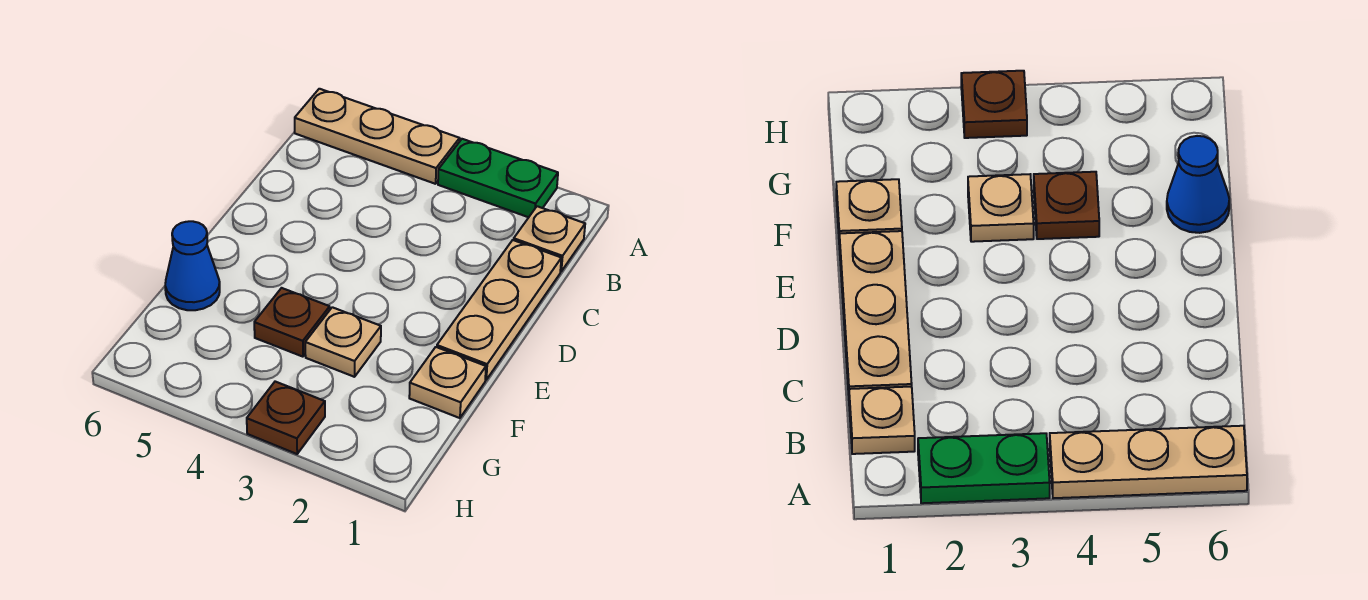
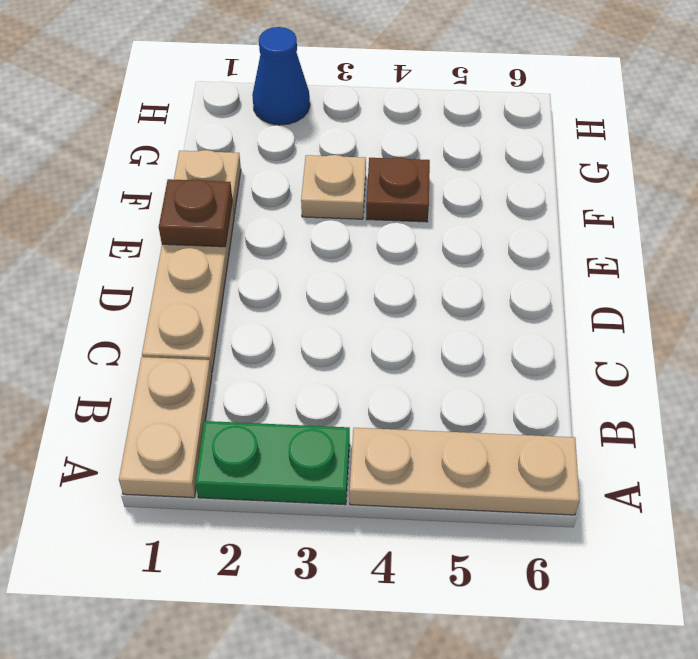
tan 1x1 plate [514,206,585,271] -> tan 1x2 plate [119,357,212,498]
blue 1x1 cone [165,221,220,310] -> blue 1x1 cone moved to [252,27,310,125]
brown 1x1 plate [247,382,325,454] -> brown 1x1 plate moved to [159,179,232,247]

